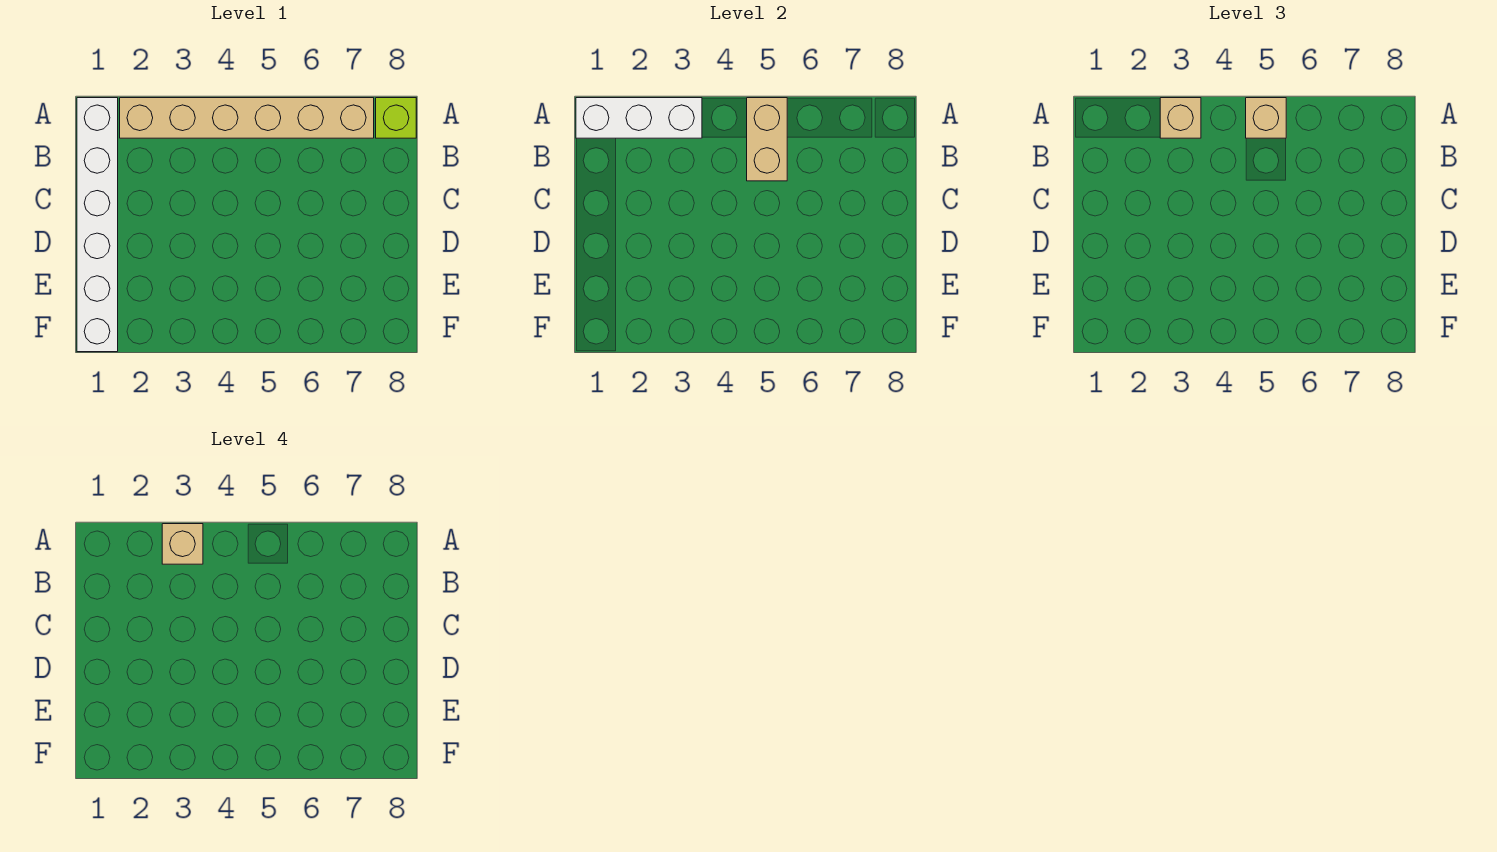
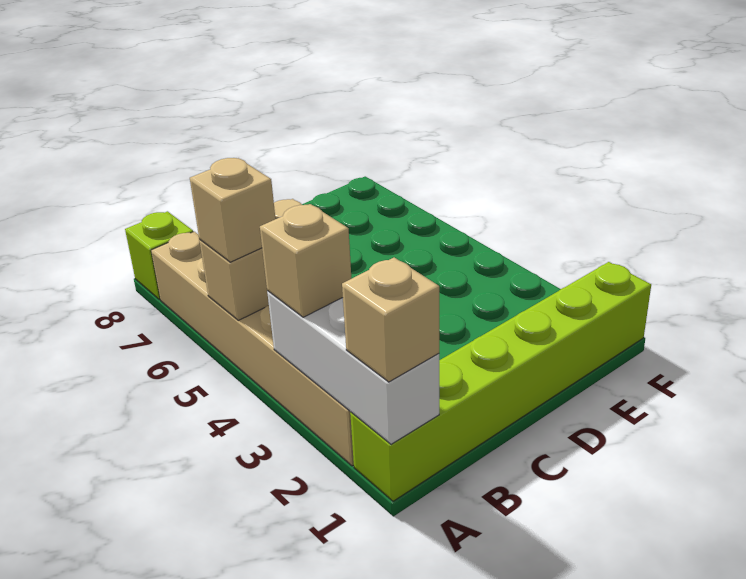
white 1x6 brick [77,98,118,352] -> lime 1x6 brick [350,262,651,501]
tan 1x1 brick [162,524,203,564] -> tan 1x1 brick moved to [342,257,439,382]

